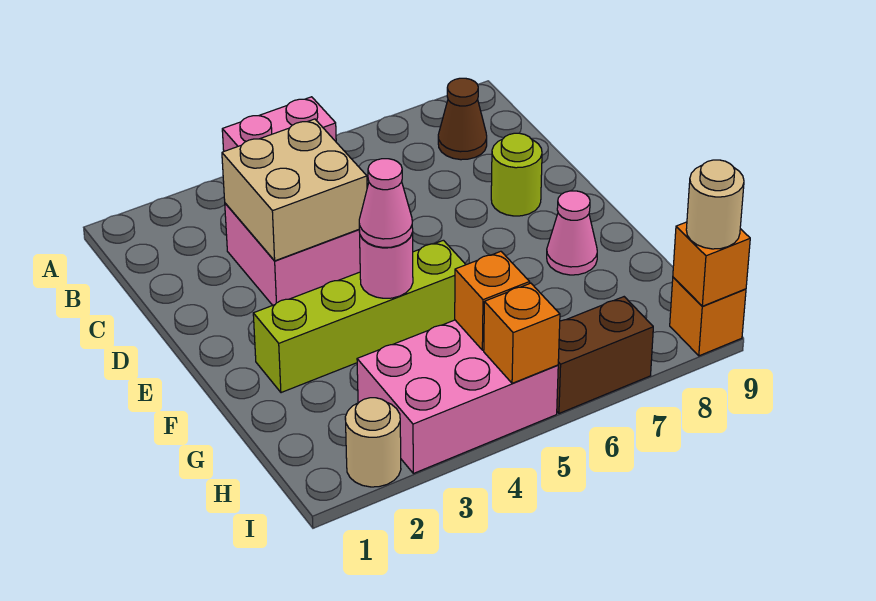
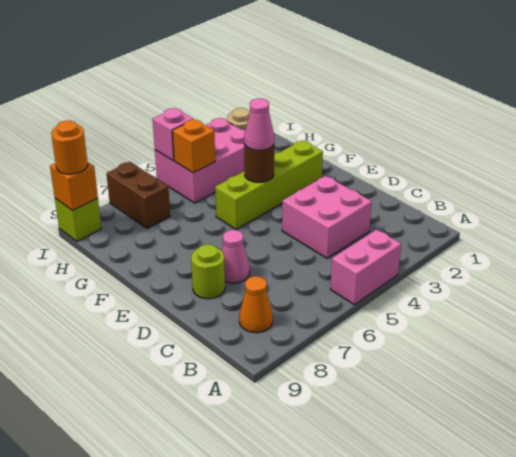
brown 1x1 cone [438,78,487,160] -> orange 1x1 cone [239,276,273,333]
tan 2x2 brick [222,119,367,261] -> none
pink 1x1 round brick [359,230,413,298] -> brown 1x1 round brick [244,144,274,182]
pink 1x1 cone [547,191,597,275] -> pink 1x1 cone moved to [222,230,250,283]
orange 1x1 brick [484,283,560,383] -> pink 1x1 brick [153,108,194,160]
brown 1x2 brick [557,297,653,413] -> brown 1x2 brick turned to [106,162,170,228]
orange 1x1 brick [670,277,746,356] -> lime 1x1 brick [55,198,102,241]
tan 1x1 round brick [686,160,744,249] -> orange 1x1 round brick [51,121,88,174]

